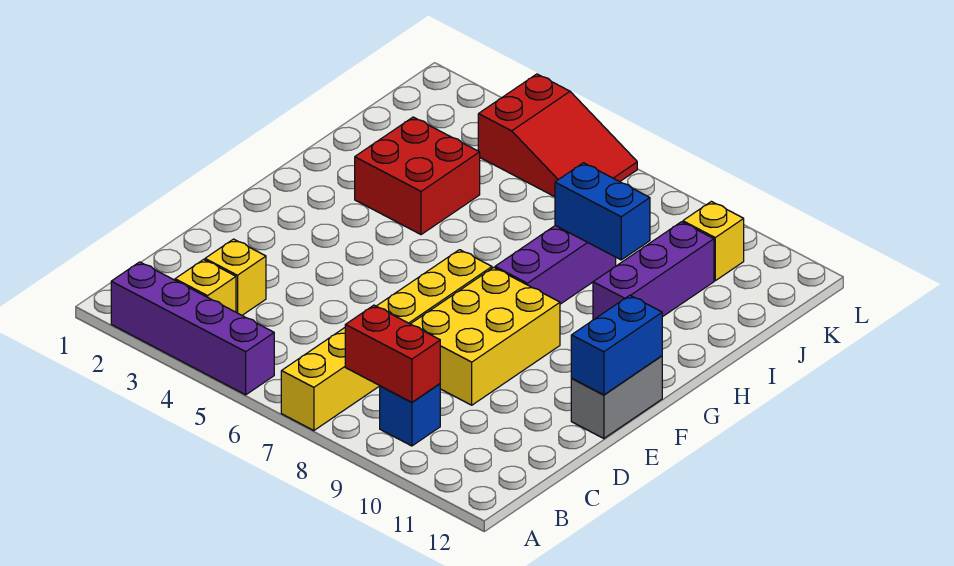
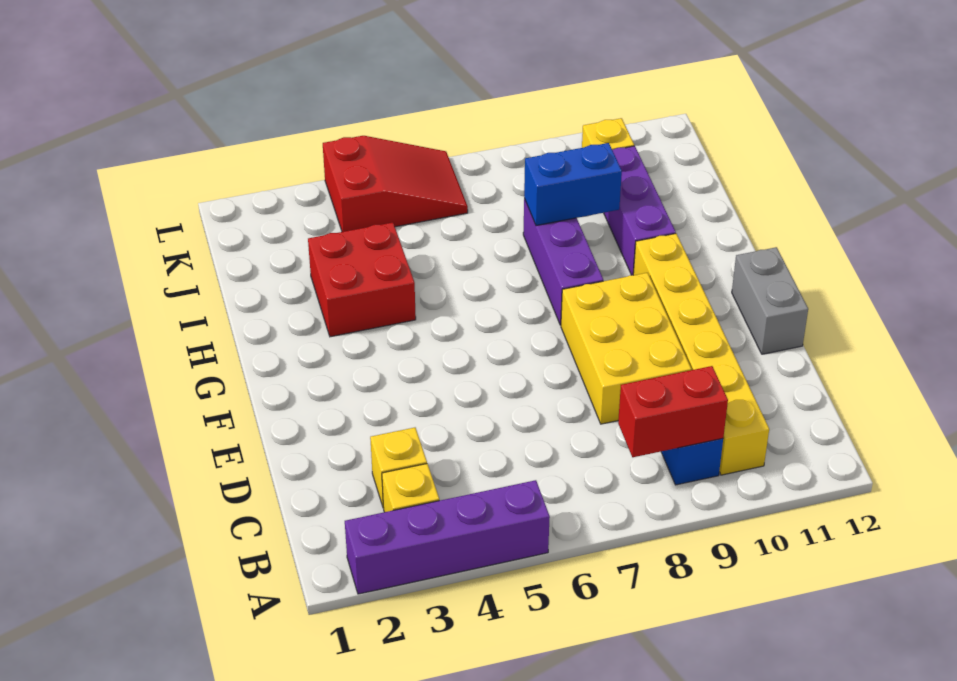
yellow 1x6 brick [281,250,492,431] -> yellow 1x6 brick moved to [633,234,769,475]
blue 1x2 brick [571,295,662,395] -> none

